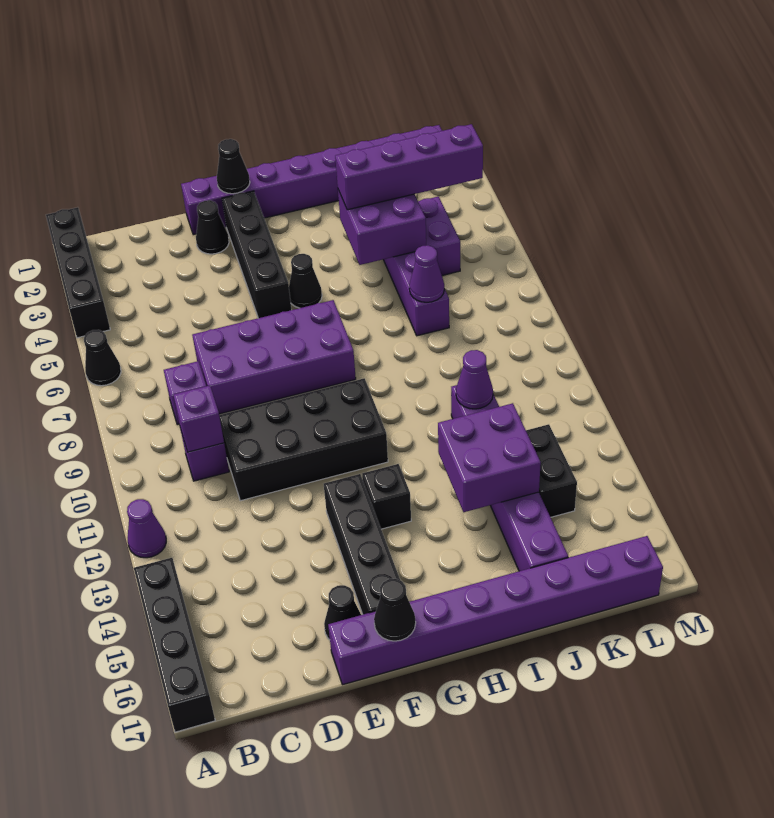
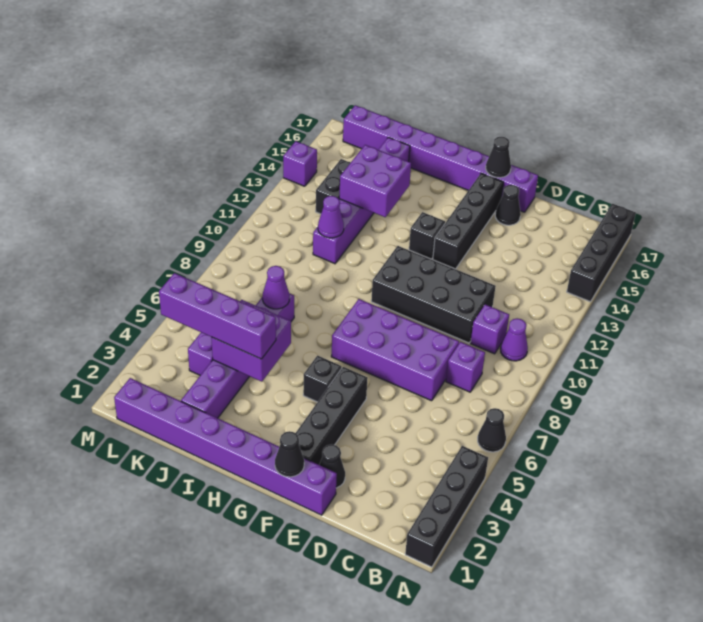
purple 1x1 cone [127,499,166,558] -> purple 1x1 cone moved to [500,318,528,361]
purple 1x1 brick [173,386,224,452] -> purple 1x1 brick moved to [283,141,317,186]
black 1x1 cone [289,254,322,308] -> black 1x1 brick [303,356,342,402]

